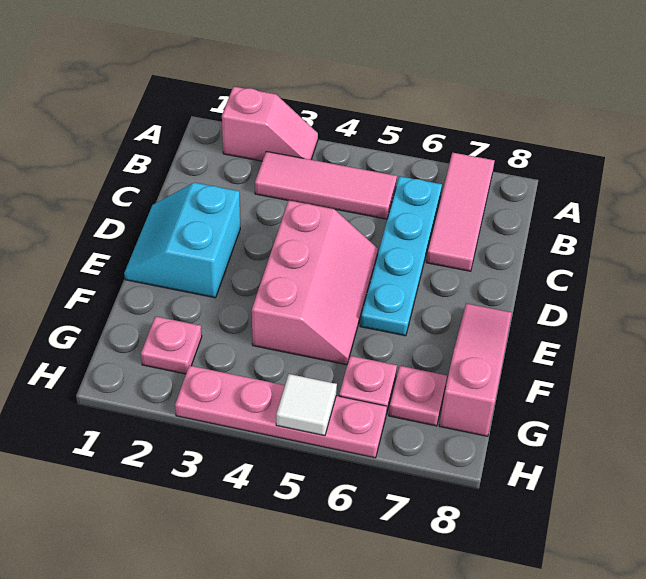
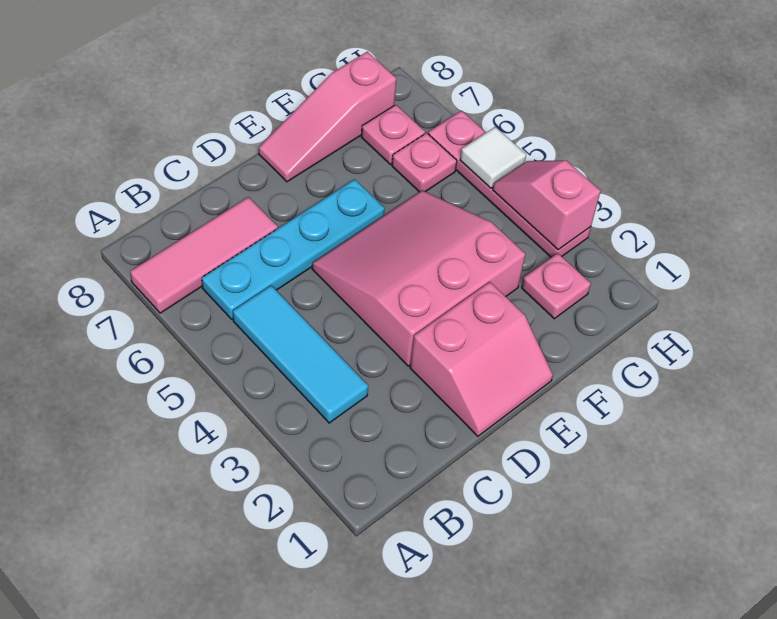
pink 1x2 slope [222,87,318,161] -> pink 1x2 slope moved to [493,160,601,250]
pink 1x3 tile [255,151,397,219] -> cyan 1x3 tile [233,286,368,423]
cyan 2x2 slope [124,183,240,298] -> pink 2x2 slope [410,282,553,436]
pink 2x3 slope [252,200,378,365] -> pink 3x3 slope [312,190,525,366]

